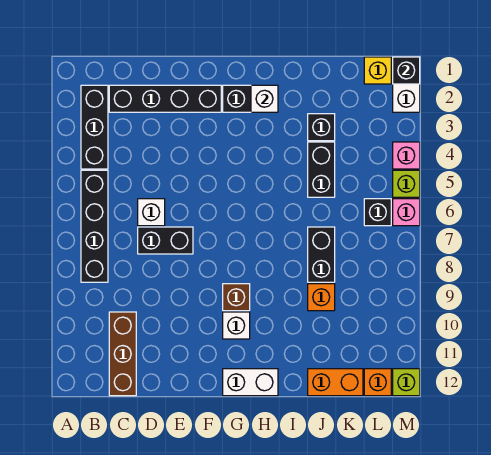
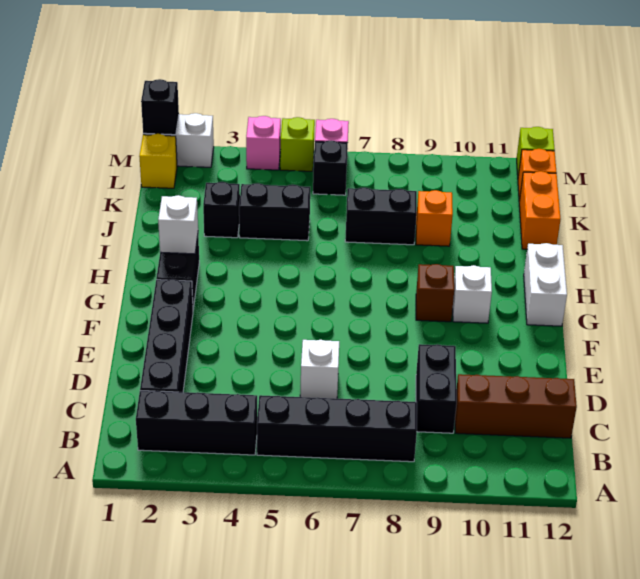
black 1x2 brick [138,227,193,254] -> black 1x2 brick moved to [416,344,457,433]

